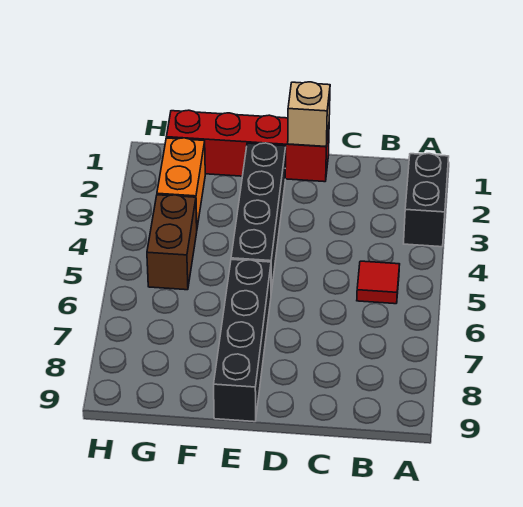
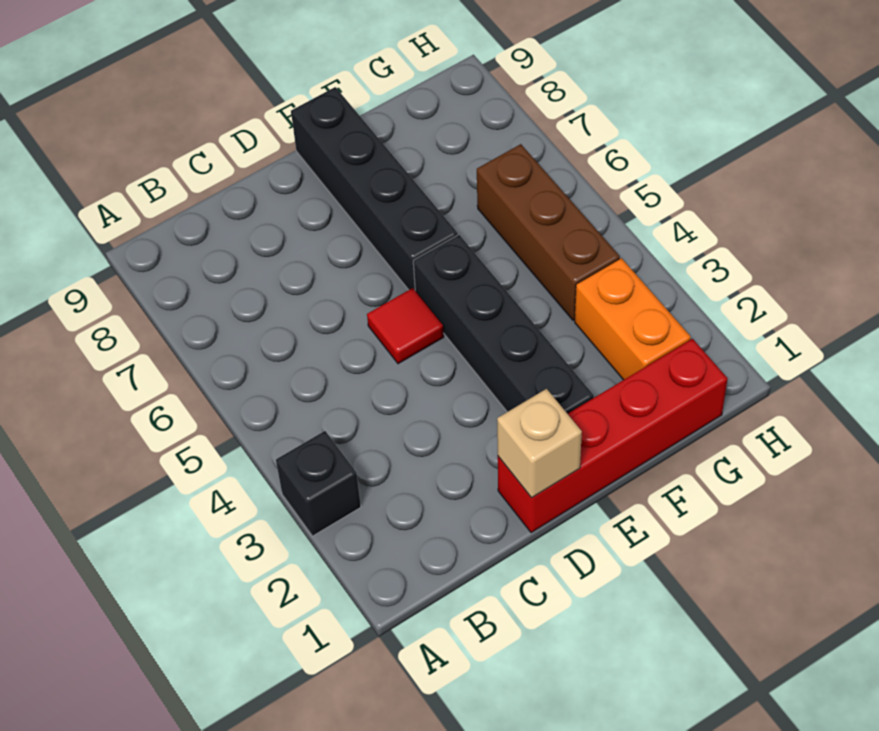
black 1x2 brick [404,154,449,247] -> black 1x1 brick [276,431,361,536]
red 1x1 tile [357,261,400,304] -> red 1x1 tile moved to [367,288,444,364]
brown 1x2 brick [147,195,197,290] -> brown 1x3 brick [477,144,620,320]

